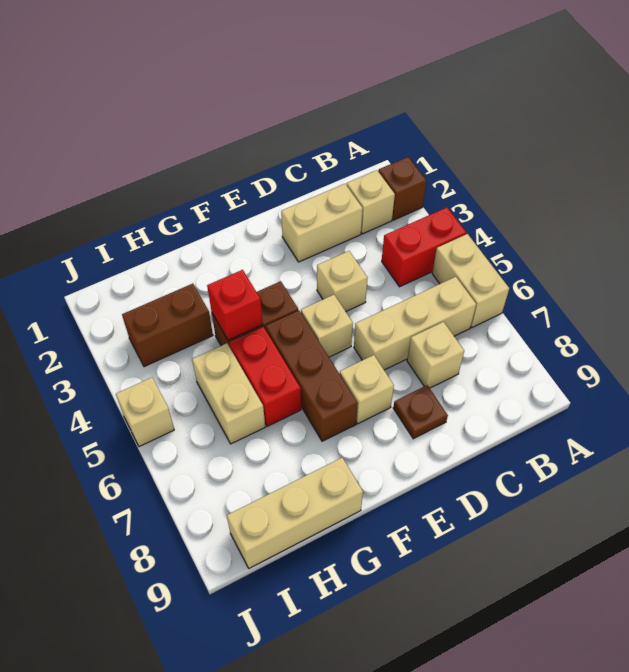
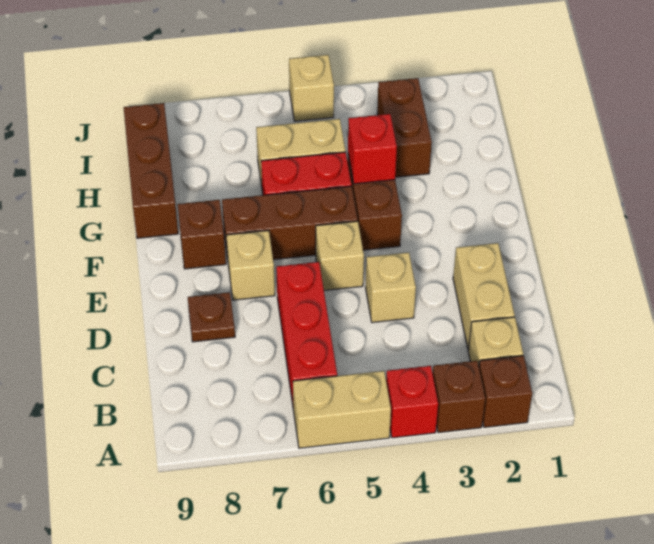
none -> brown 1x1 brick [433,361,485,433]
red 1x2 brick [382,207,466,287] -> red 1x1 brick [386,366,438,438]
tan 1x3 brick [354,277,476,370] -> red 1x3 brick [276,262,337,404]
tan 1x1 brick [407,322,464,388] -> none
none -> brown 1x1 brick [178,200,226,269]
tan 1x3 brick [227,458,363,568] -> brown 1x3 brick [124,103,178,238]

